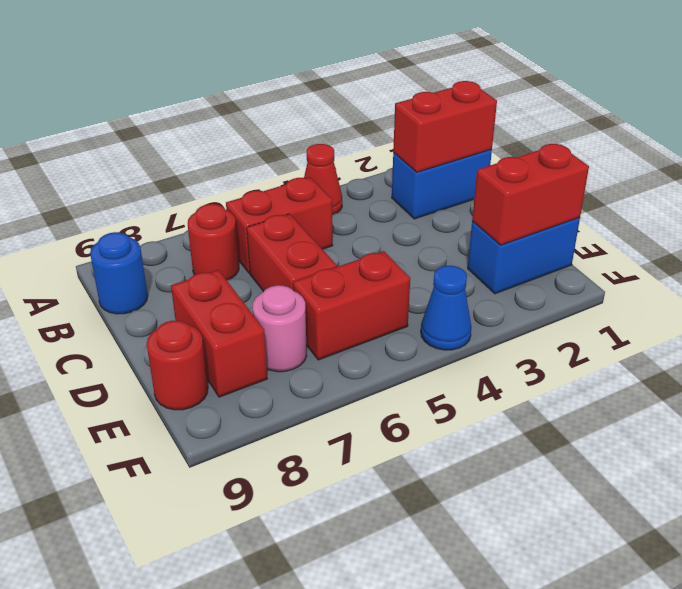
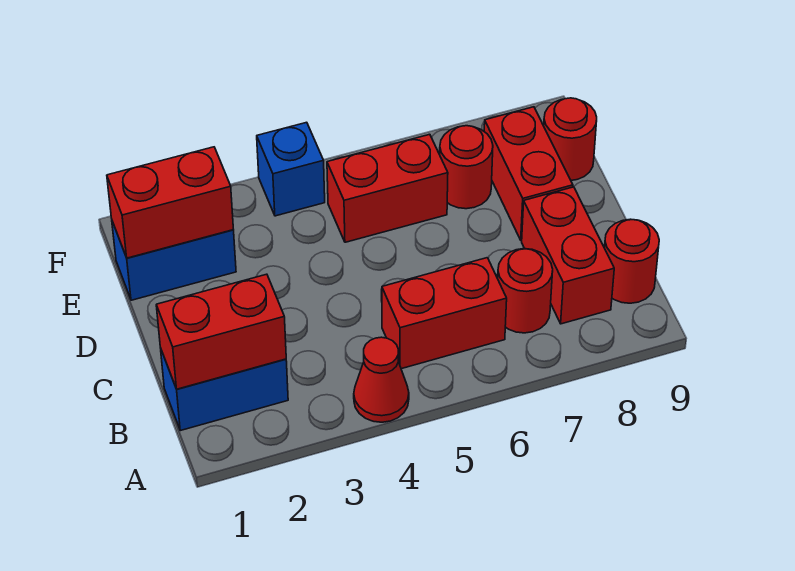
blue 1x1 round brick [90,232,148,314] -> red 1x1 round brick [605,219,659,303]
red 1x2 brick [247,214,337,292] -> red 1x2 brick moved to [522,187,614,324]
pink 1x1 round brick [253,285,307,372] -> red 1x1 round brick [440,126,493,209]
blue 1x1 cone [421,266,472,350] -> blue 1x1 brick [257,122,325,216]

